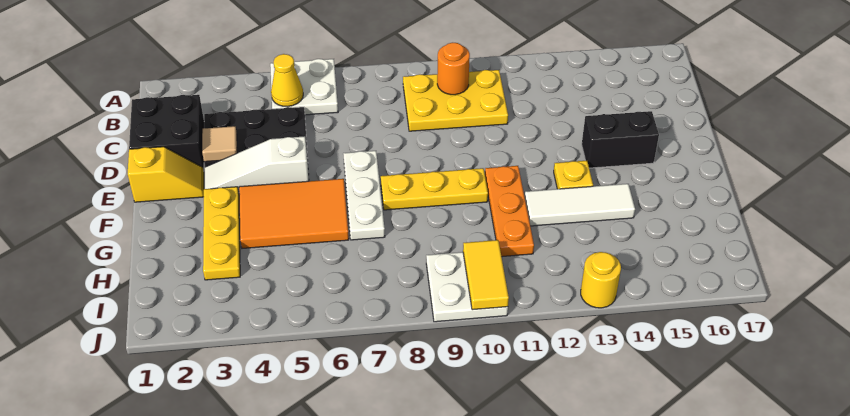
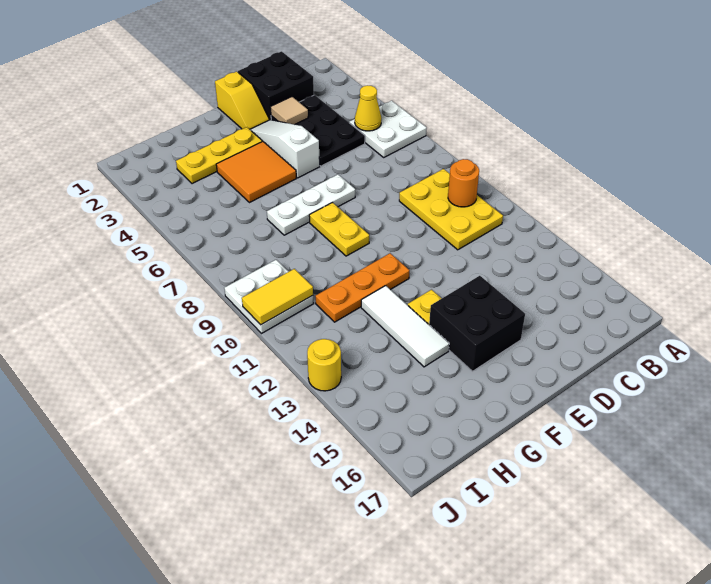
black 1x2 brick [582,111,659,168] -> black 2x2 brick [429,276,525,371]
orange 2x3 tile [239,179,349,248] -> orange 2x2 tile [216,141,296,203]
yellow 1x3 plate [381,168,488,210] -> yellow 1x2 plate [309,203,369,256]

